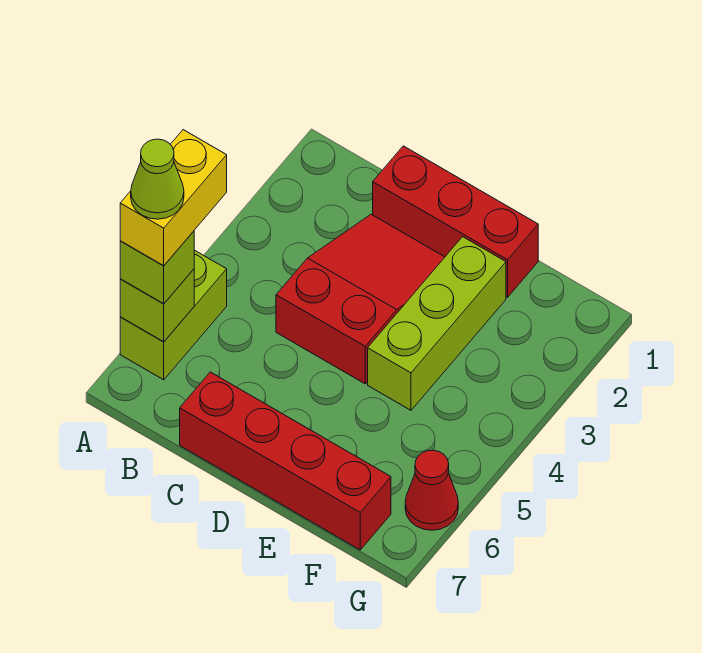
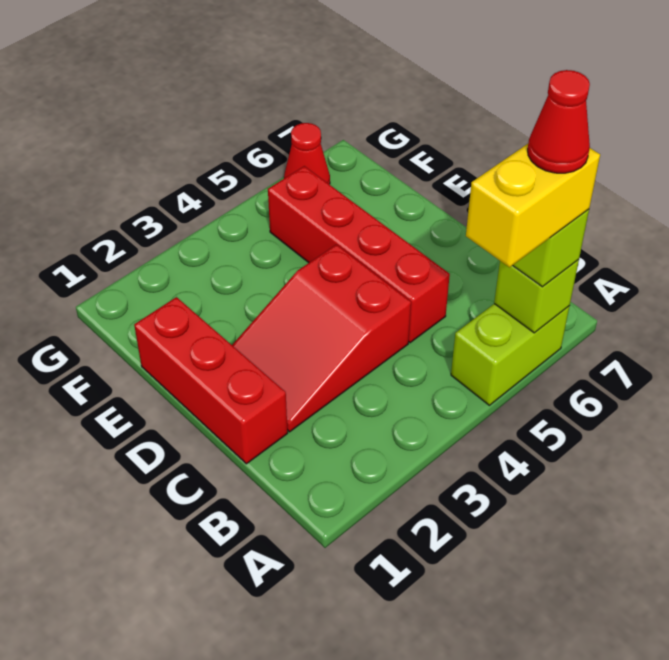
lime 1x1 cone [131,139,184,219] -> red 1x1 cone [528,70,590,173]
red 1x4 brick [180,372,391,550] -> red 1x4 brick moved to [268,166,450,343]
lime 1x3 brick [368,237,506,410] -> none

